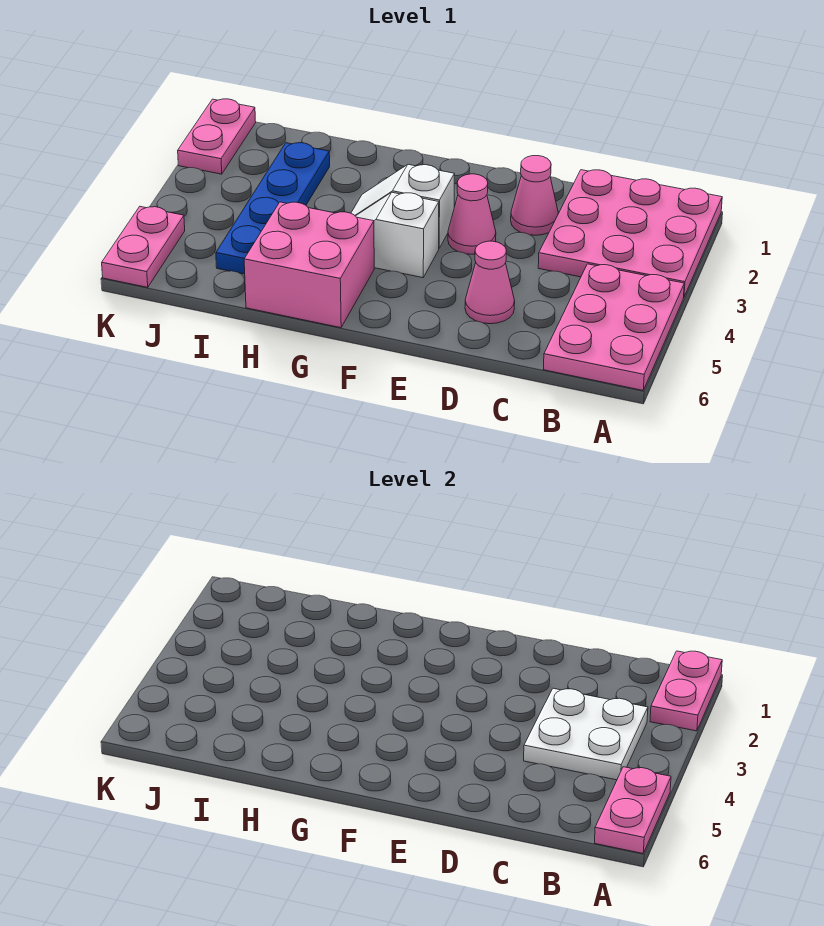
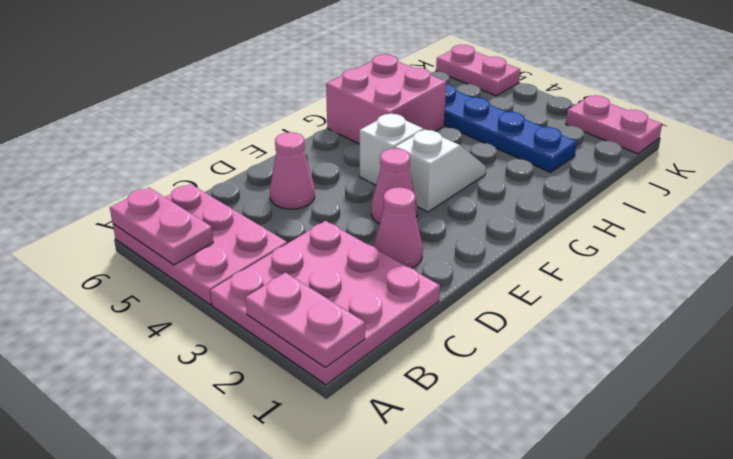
white 2x2 plate [524,688,648,780] -> none

